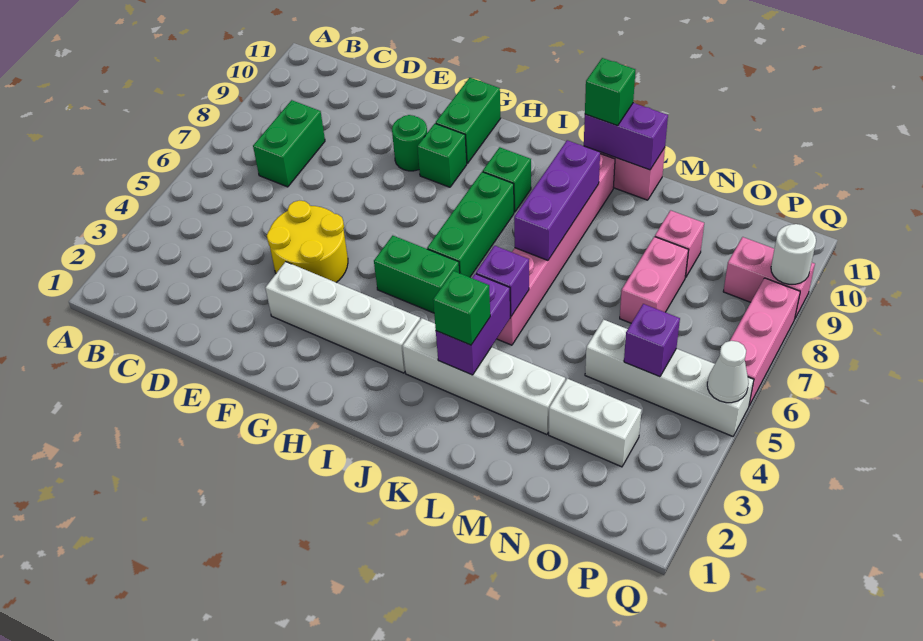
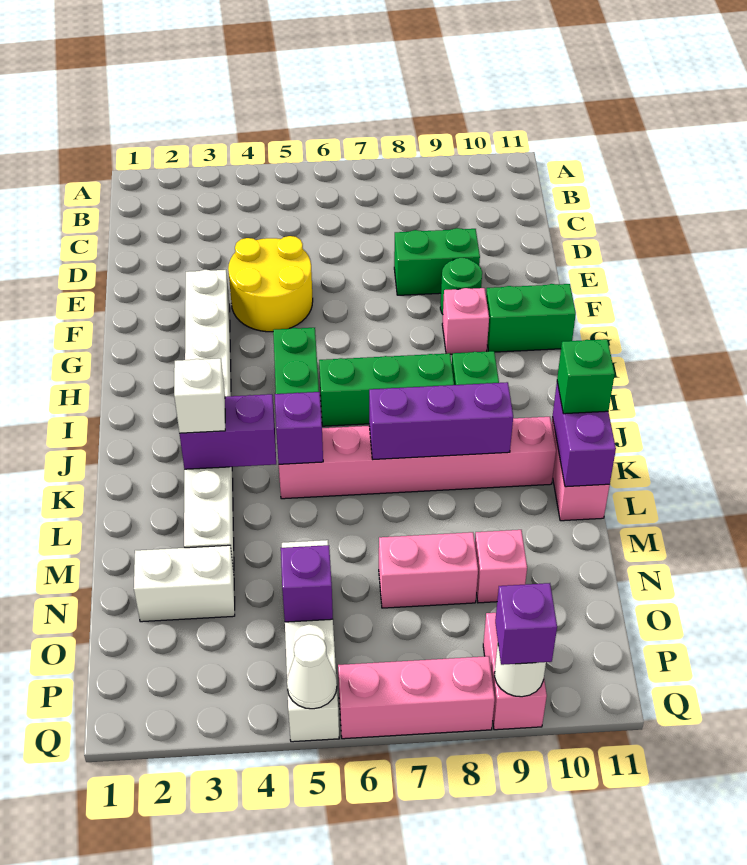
green 1x2 brick [253,100,325,187] -> green 1x2 brick moved to [394,228,480,295]
green 1x1 brick [417,124,467,187] -> pink 1x1 brick [442,288,489,354]
green 1x1 brick [433,271,490,345] -> white 1x1 brick [174,358,225,433]
white 1x2 brick [549,379,642,467] -> white 1x2 brick turned to [134,545,235,622]
none -> purple 1x1 brick [495,583,557,665]

